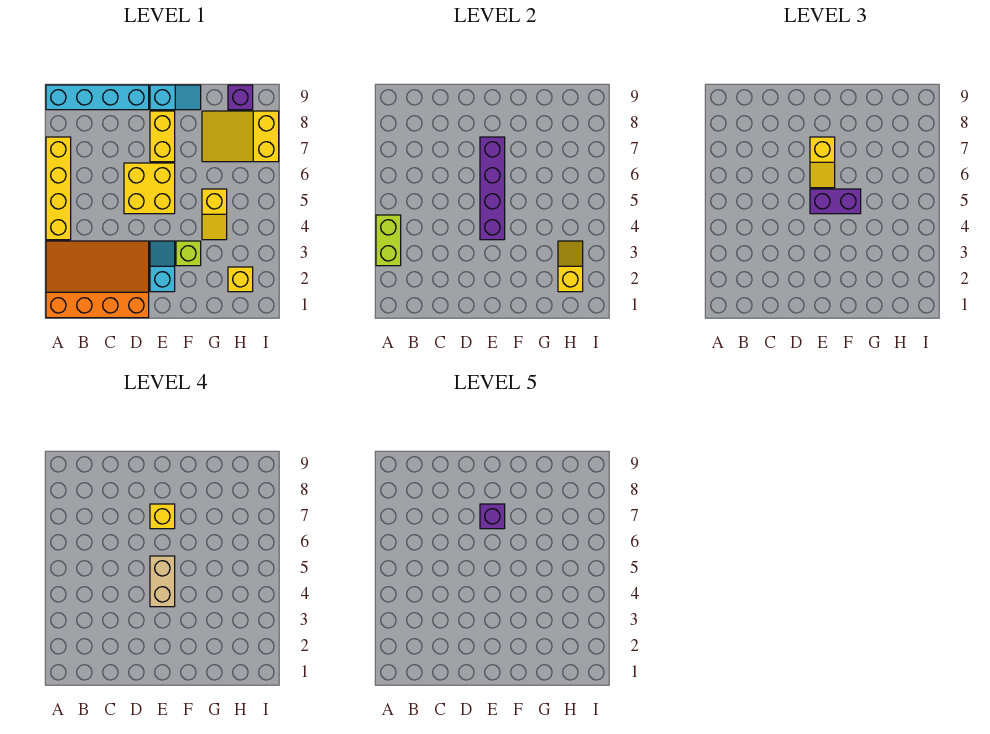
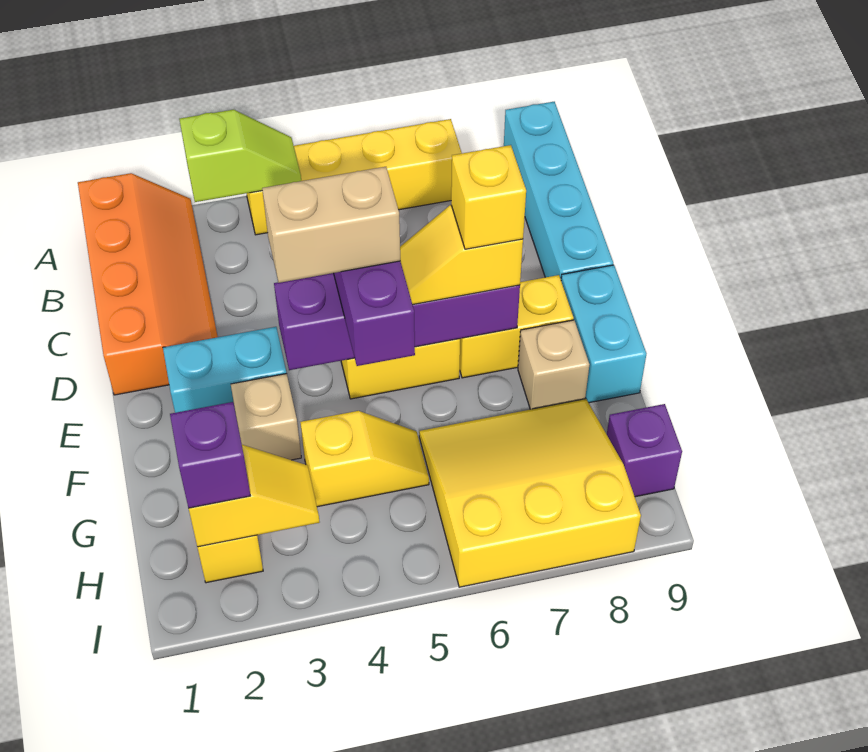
orange 3x4 slope [46,241,149,318] -> orange 2x4 slope [78,173,218,395]
lime 1x2 brick [376,215,401,266] -> lime 1x2 slope [179,110,301,202]
cyan 1x2 slope [150,241,175,292] -> cyan 1x2 brick [163,327,286,413]
purple 1x1 brick [480,504,505,529] -> purple 1x1 brick moved to [170,402,251,508]
cyan 1x2 slope [150,85,201,110] -> cyan 1x2 brick [561,265,646,403]
lime 1x1 brick [176,241,201,266] -> tan 1x1 brick [231,374,301,460]
none -> tan 1x1 brick [518,320,590,409]
yellow 1x2 slope [202,189,227,240] -> yellow 1x2 slope turned to [300,411,429,507]
yellow 2x3 slope [202,111,279,162] -> yellow 3x3 slope [419,399,641,587]

